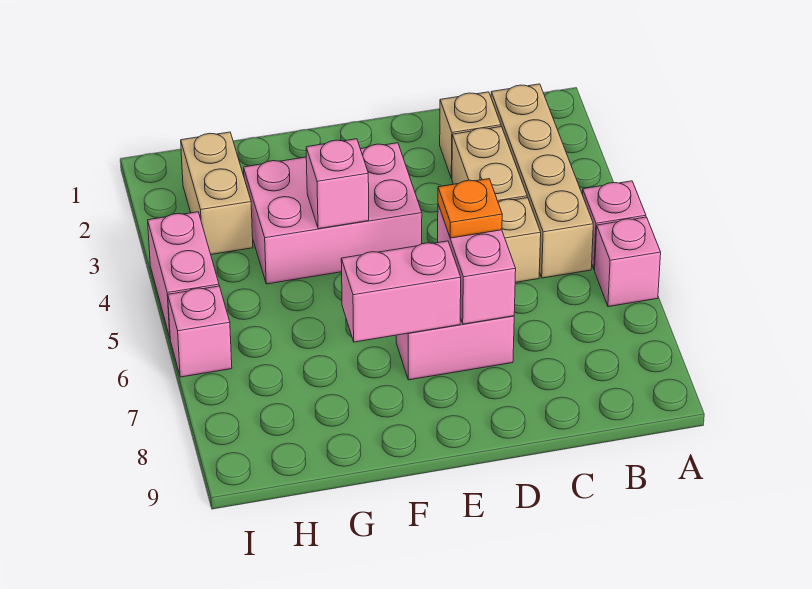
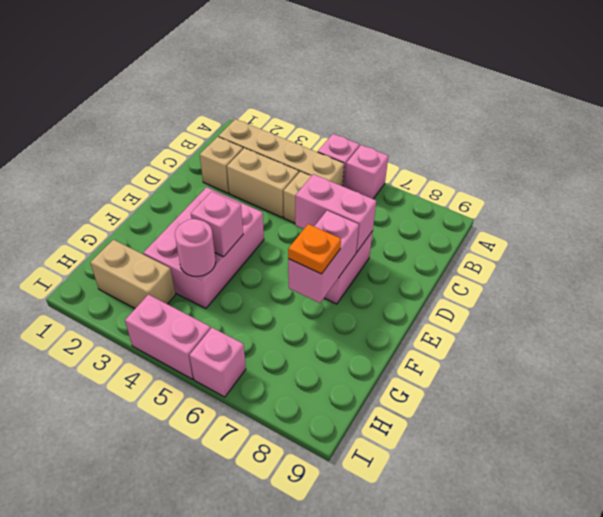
orange 1x1 plate [438,179,502,238] -> orange 1x1 plate moved to [288,224,341,274]
none -> pink 1x1 round brick [175,219,216,276]

